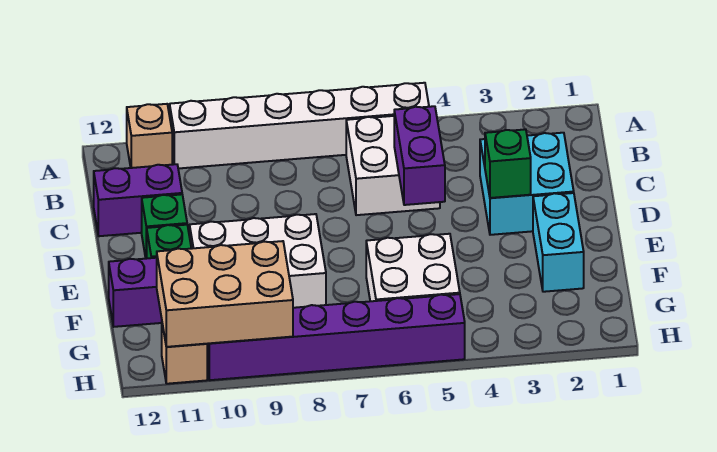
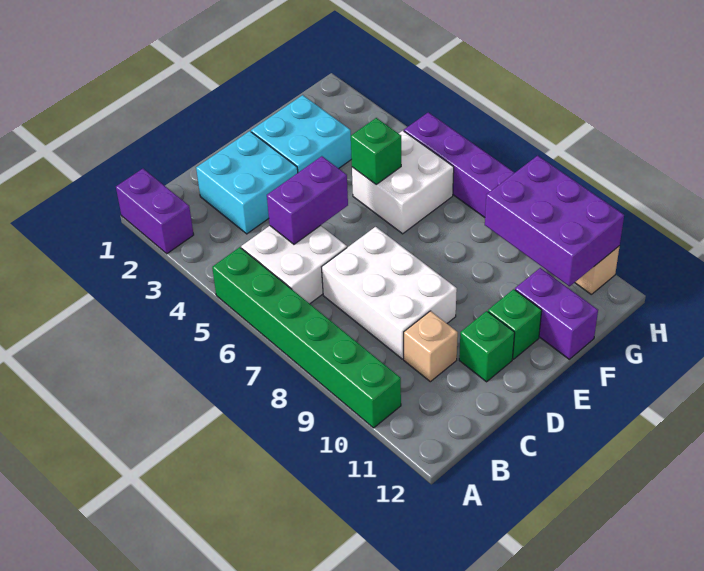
white 1x6 brick [170,83,429,169] -> green 1x6 brick [212,247,401,428]
tan 1x1 brick [127,104,172,168] -> tan 1x1 brick moved to [404,311,458,382]
purple 1x2 brick [94,164,182,236] -> purple 1x2 brick moved to [116,169,194,254]
green 1x1 brick [485,129,531,198] -> green 1x1 brick moved to [351,118,401,184]
cyan 1x2 brick [533,193,584,292] -> cyan 2x2 brick [251,95,352,172]
white 2x3 brick [190,214,326,308] -> white 2x3 brick moved to [322,227,457,359]
tan 2x3 brick [157,241,293,347] -> purple 2x3 brick [485,156,624,286]

